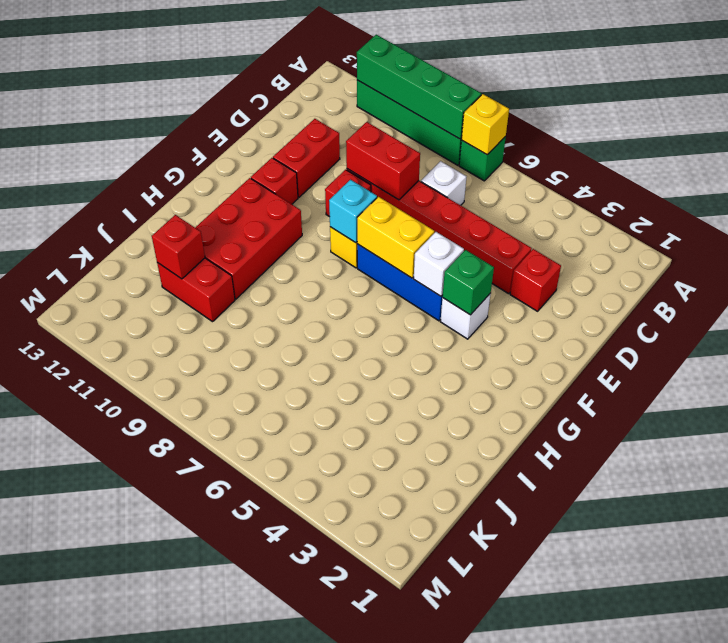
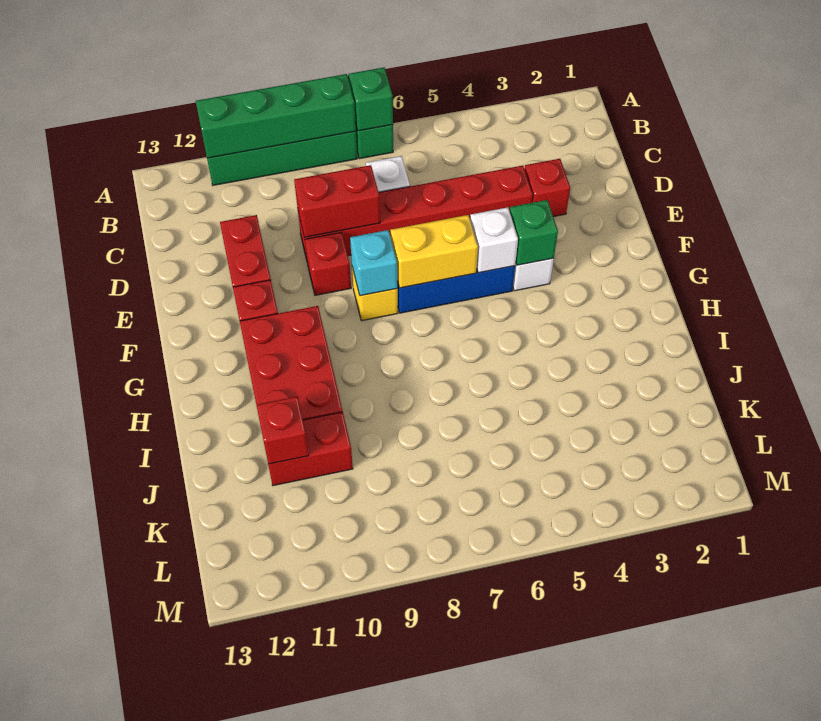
yellow 1x1 brick [461,94,509,155] -> green 1x1 brick [349,68,393,131]

